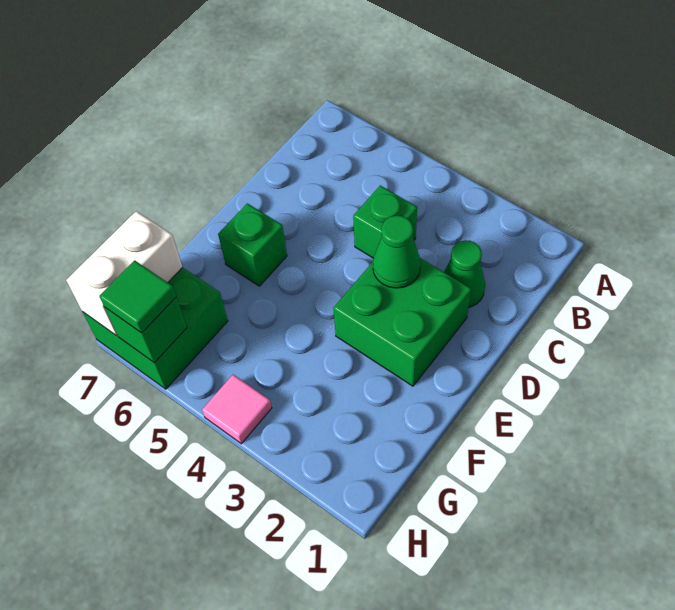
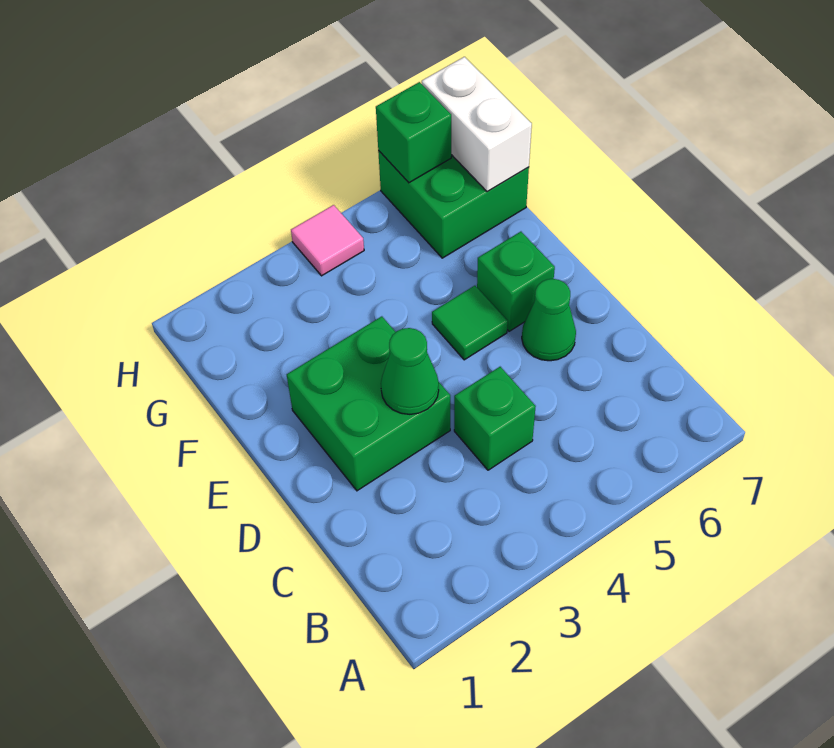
green 1x1 cone [444,240,485,307] -> green 1x1 cone moved to [522,279,576,361]
green 1x1 tile [100,260,176,333] -> green 1x1 tile moved to [432,286,508,360]

